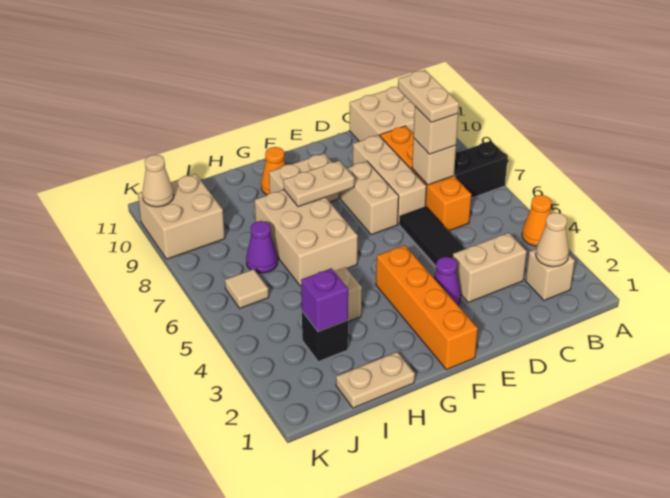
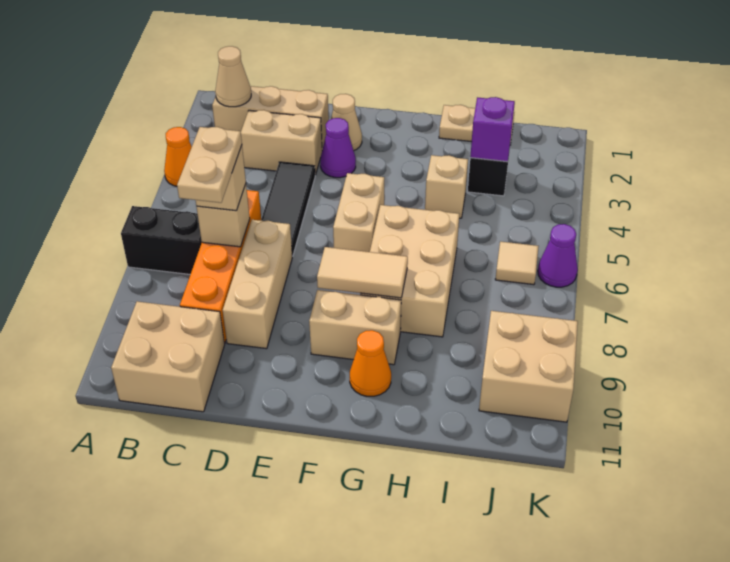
tan 1x1 brick [526,249,575,300] -> tan 1x3 brick [212,86,329,149]
tan 1x2 brick [341,161,399,235] -> tan 1x2 brick moved to [333,173,384,252]
orange 1x4 brick [376,245,478,370] -> none
tan 1x2 plate [283,161,354,207] -> tan 1x2 tile [317,247,408,298]
purple 1x1 cone [246,221,278,273] -> purple 1x1 cone moved to [538,224,578,287]
tan 1x1 cone [142,155,174,207] -> tan 1x1 cone moved to [331,94,362,151]

